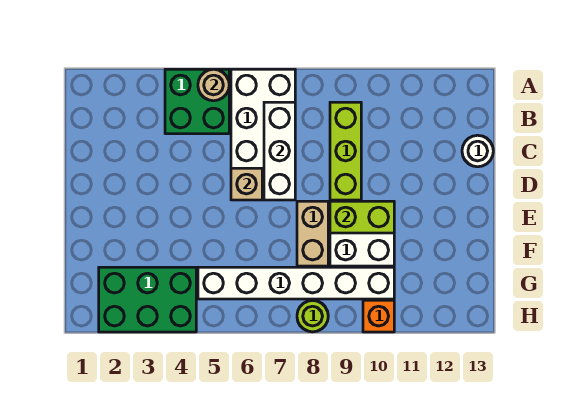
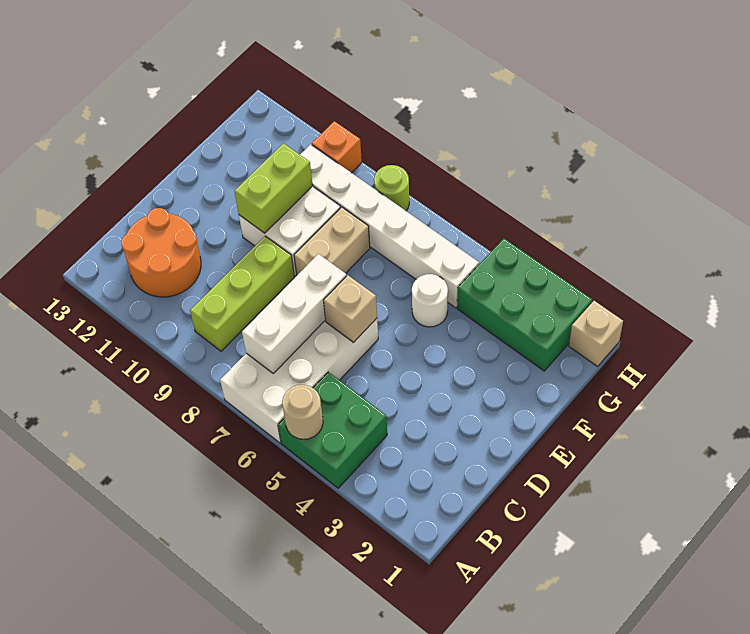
none -> orange 2x2 round brick [122,208,201,297]
white 1x1 round brick [462,135,493,167] -> white 1x1 round brick moved to [412,274,448,327]
lime 1x2 brick [330,201,394,233] -> lime 1x2 brick turned to [235,143,313,233]
none -> tan 1x1 brick [569,301,623,366]

